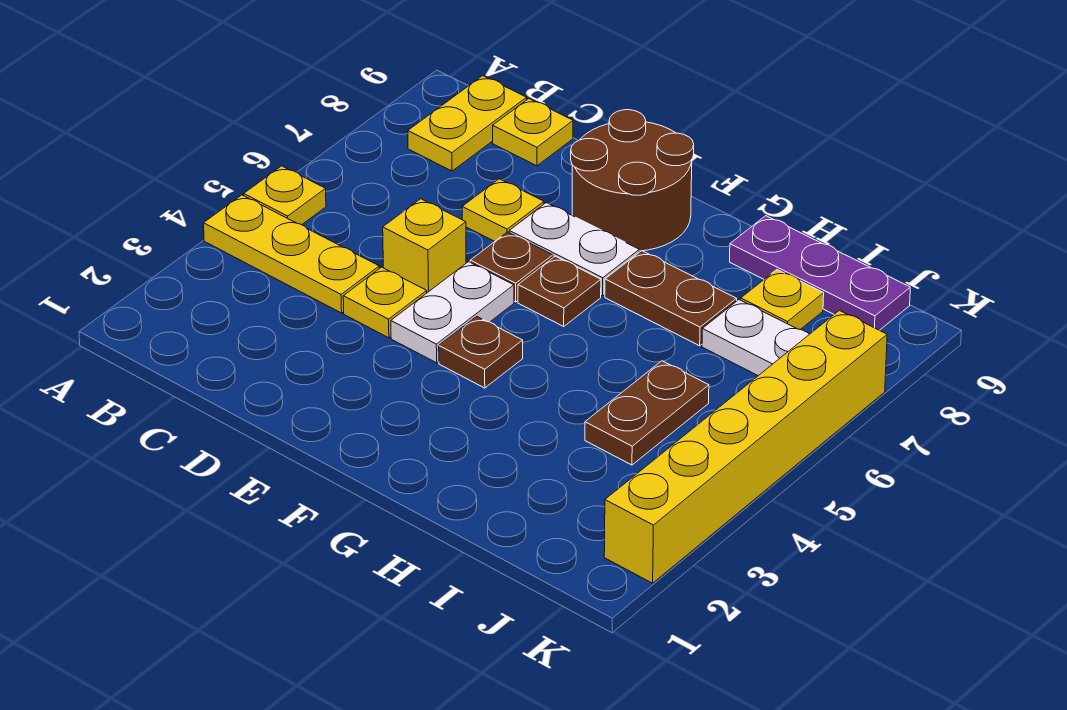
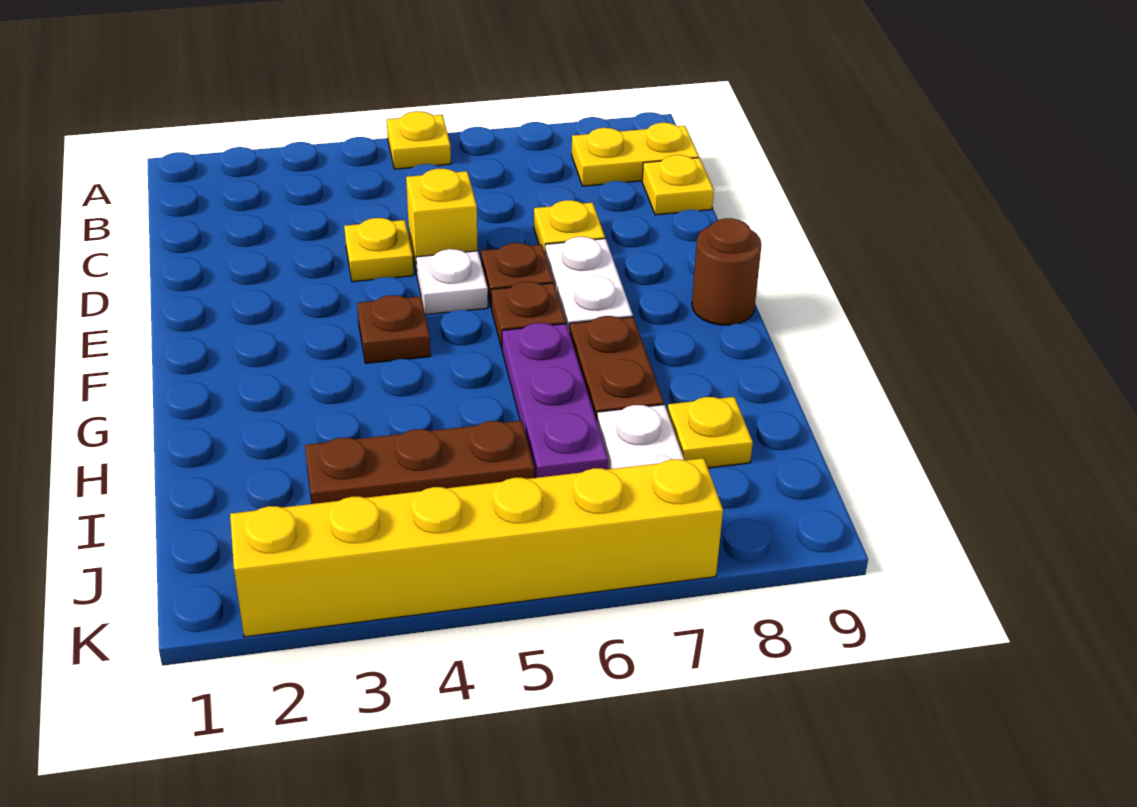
yellow 1x3 plate [204,195,379,313] -> none
white 1x2 plate [391,262,514,363] -> white 1x1 plate [416,249,488,315]
brown 2x2 round brick [571,110,694,251] -> brown 1x1 round brick [692,218,762,325]
purple 1x3 plate [730,216,910,330] -> purple 1x3 plate moved to [502,323,608,478]
brown 1x2 plate [585,361,709,465] -> brown 1x3 plate [305,421,534,504]

